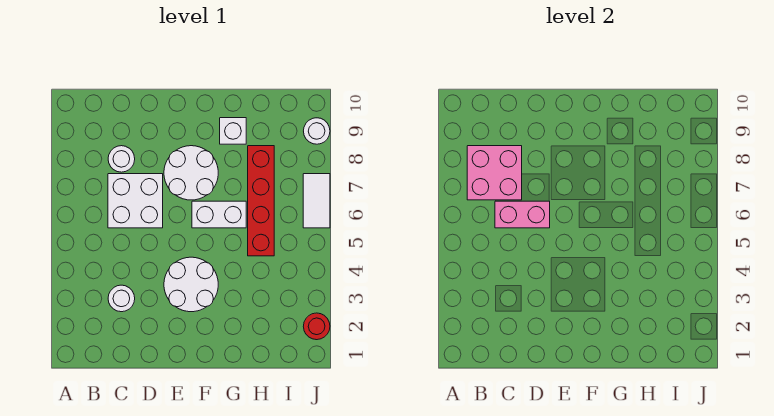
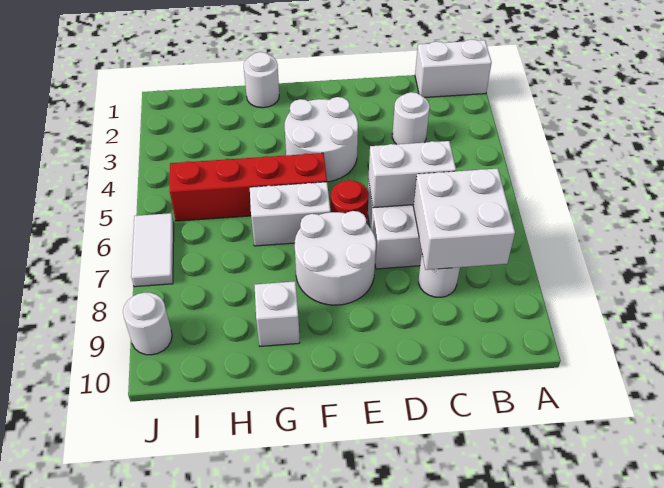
none -> white 1x2 brick [415,40,492,98]
pink 2x2 brick [467,146,522,200] -> white 2x2 brick [413,168,515,270]
pink 1x2 brick [495,201,550,228] -> white 1x2 brick [368,141,456,208]
none -> white 1x1 round brick [244,52,279,108]
red 1x4 brick [248,146,274,256] -> red 1x4 brick turned to [170,153,327,221]
red 1x1 round brick [303,313,330,340] -> red 1x1 round brick moved to [331,180,369,224]

